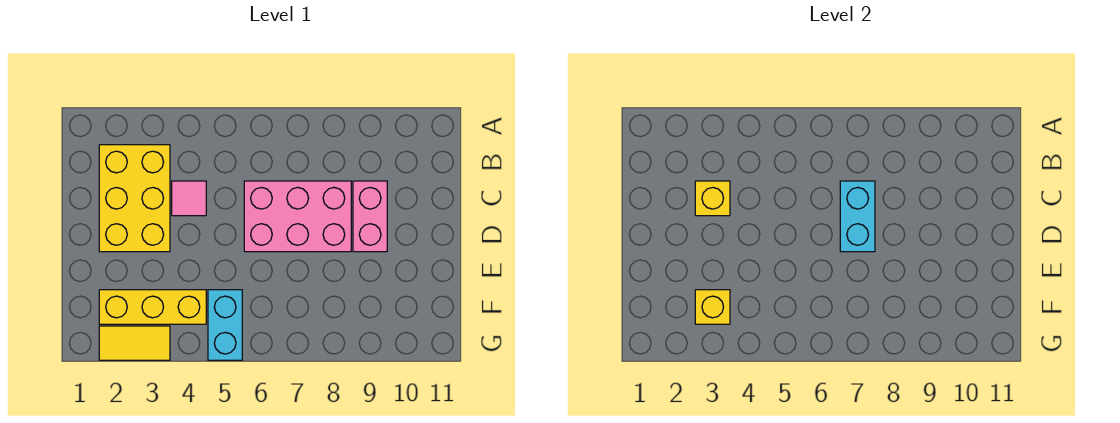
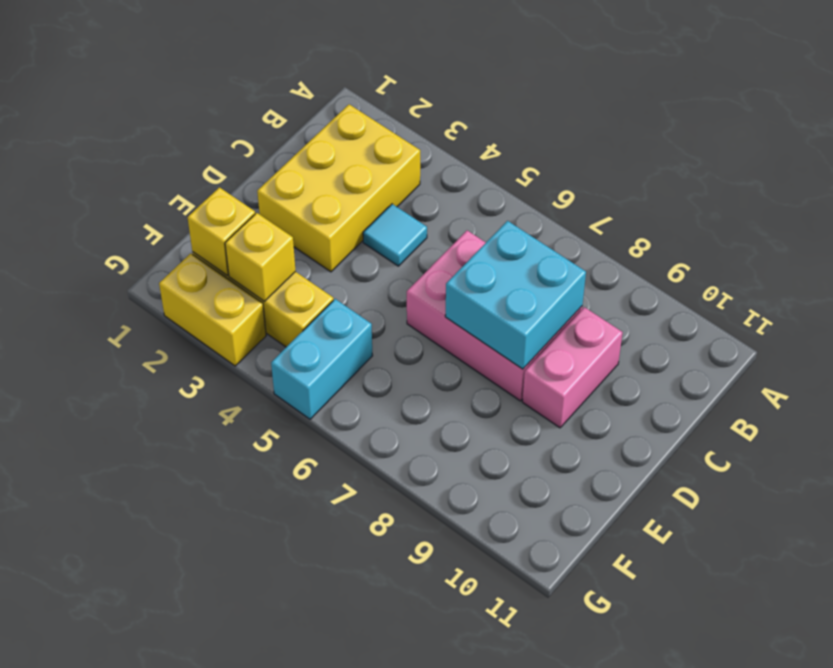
yellow 1x1 brick [695,181,730,216] -> yellow 1x1 brick moved to [188,187,255,275]
pink 1x1 tile [172,181,206,216] -> cyan 1x1 tile [363,204,427,266]
cyan 1x2 brick [840,181,875,252] -> cyan 2x2 brick [445,221,586,369]
yellow 1x2 tile [99,326,170,360] -> yellow 1x2 brick [159,253,266,366]

